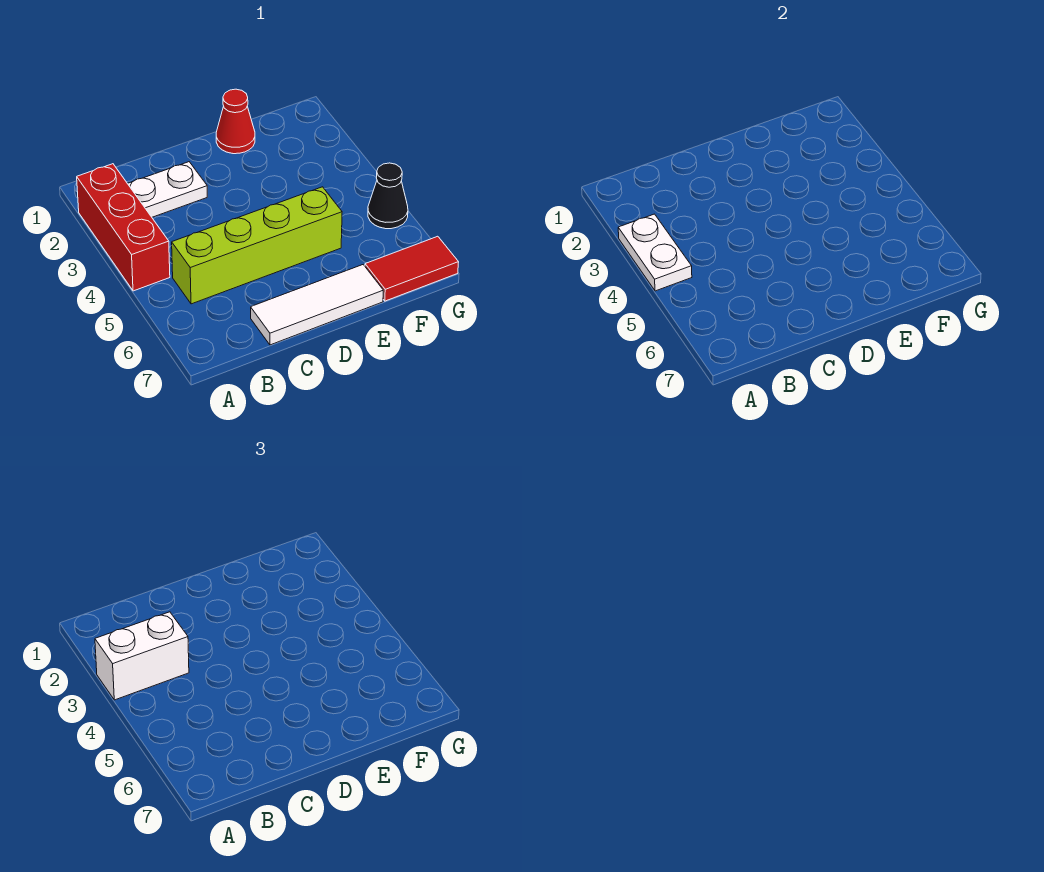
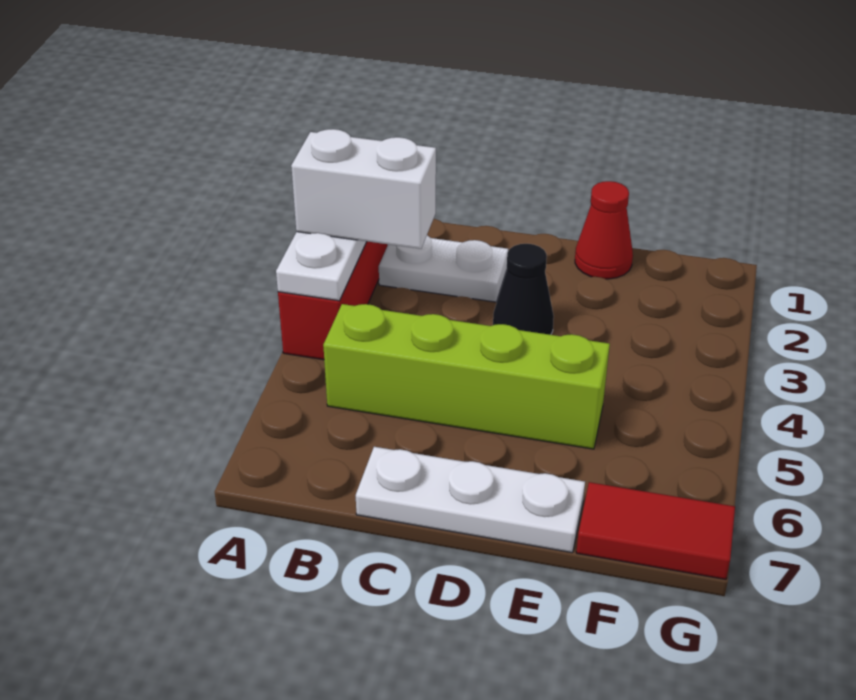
white 1x3 tile [251,265,383,345] -> white 1x3 plate [356,447,585,553]
black 1x1 cone [368,163,408,229] -> black 1x1 cone moved to [493,244,554,335]

